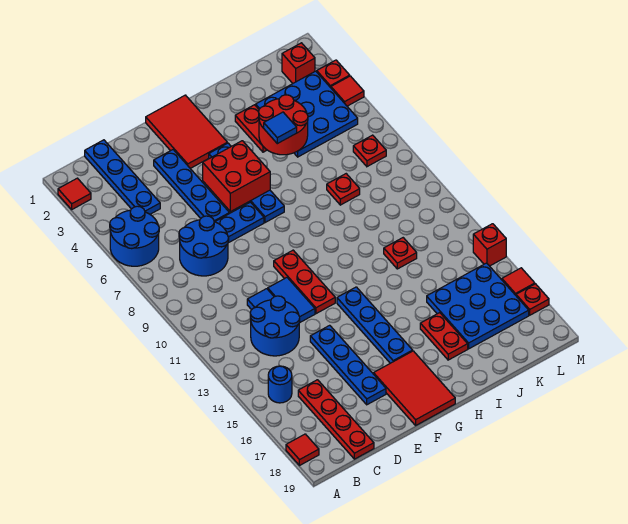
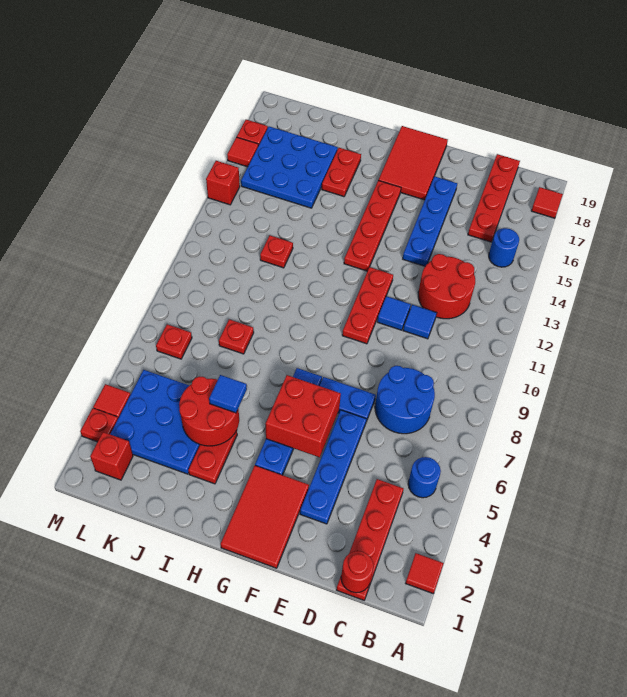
blue 2x2 round brick [110,206,159,266] -> blue 1x1 round brick [408,457,441,498]
blue 1x4 plate [85,140,160,214] -> red 1x4 plate [337,479,404,600]
none -> red 1x1 round brick [341,551,374,593]
blue 2x2 round brick [250,296,300,356] -> red 2x2 round brick [418,254,475,319]
blue 1x2 tile [268,278,315,323] -> blue 1x1 tile [377,296,411,330]
blue 1x4 plate [337,287,413,363] -> red 1x4 plate [344,180,401,271]

